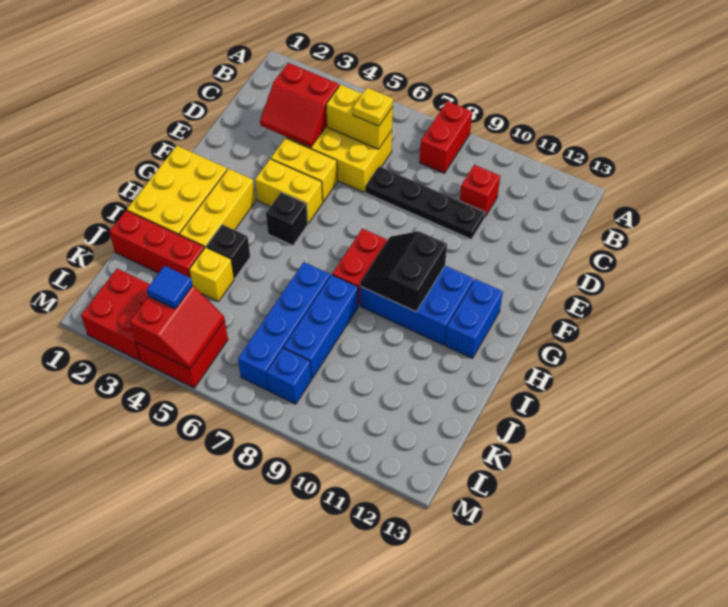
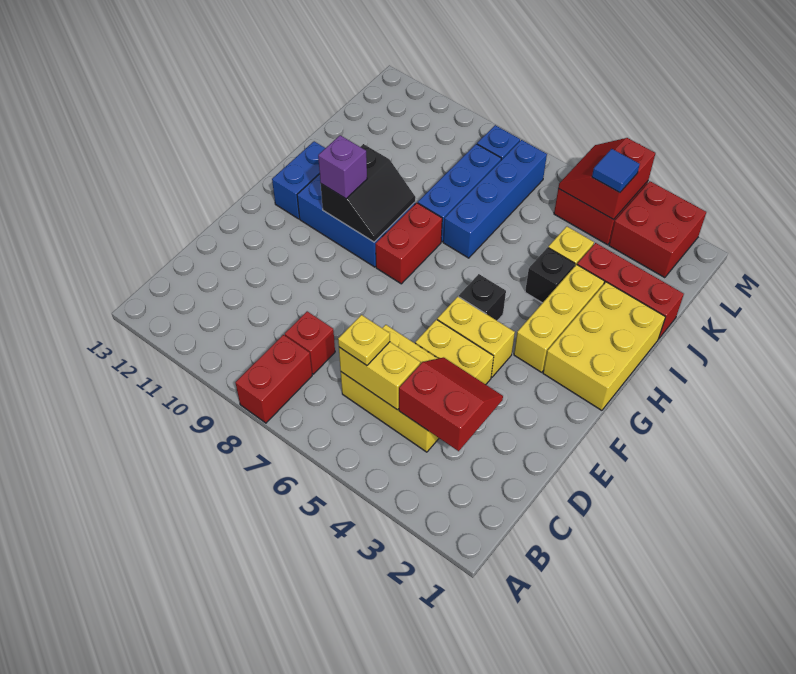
red 1x1 brick [460,165,500,218] -> red 1x1 brick moved to [285,311,335,374]
black 1x4 plate [365,166,485,239] -> none
none -> purple 1x1 brick [318,135,367,199]

